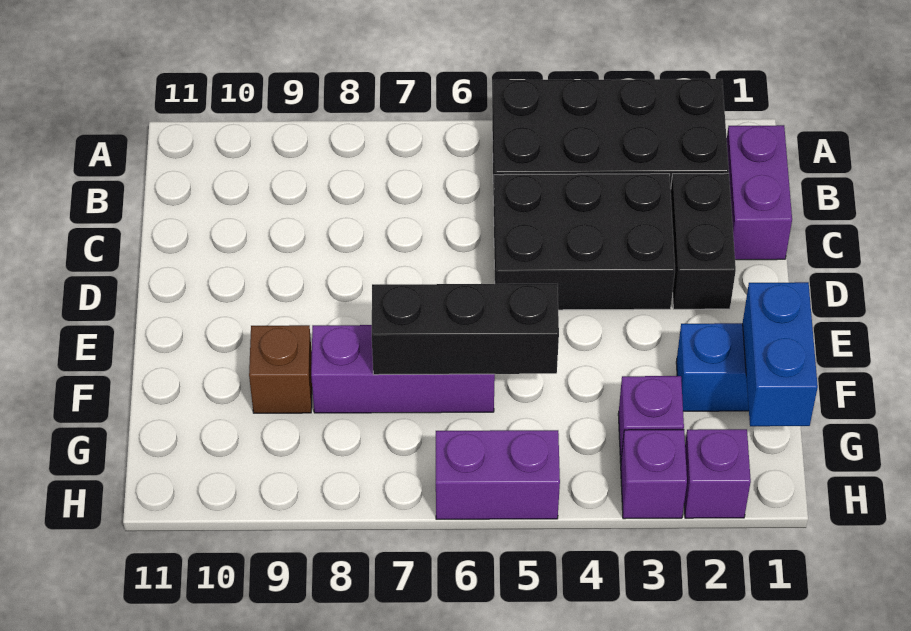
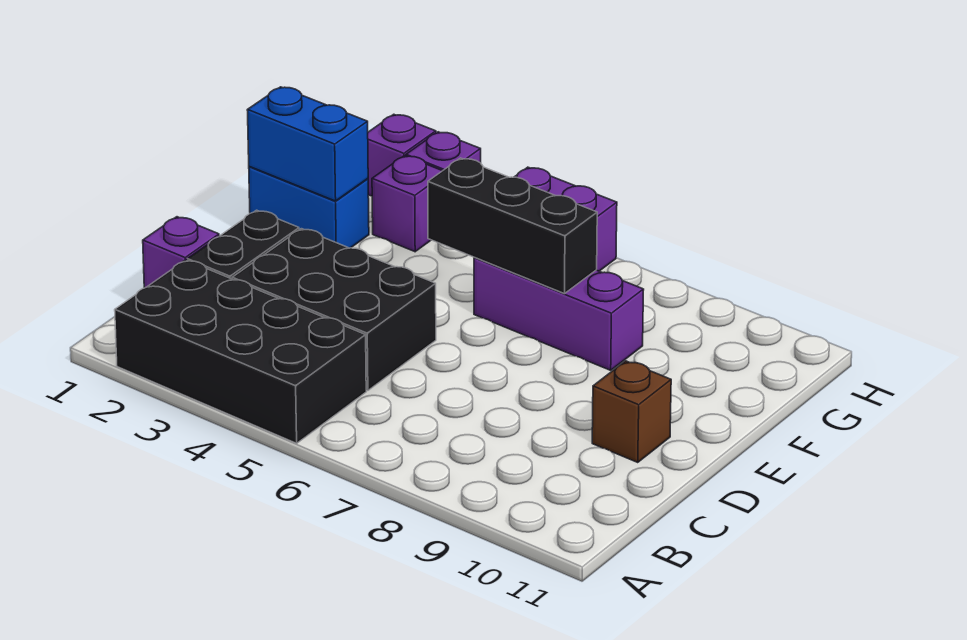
purple 1x2 brick [727,125,792,260] -> purple 1x1 brick [143,217,219,288]
blue 1x2 brick [743,282,818,426] -> blue 1x2 brick turned to [247,87,368,201]
brown 1x1 brick [249,325,312,413] -> brown 1x1 brick moved to [592,361,671,462]

